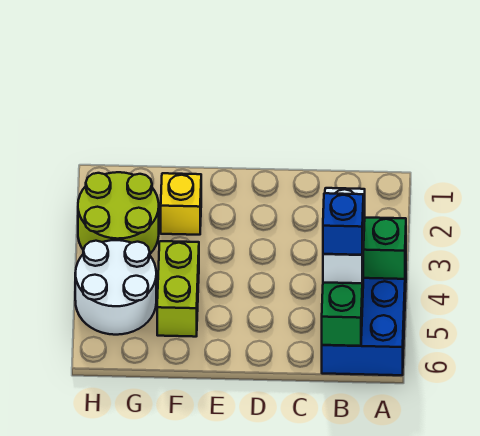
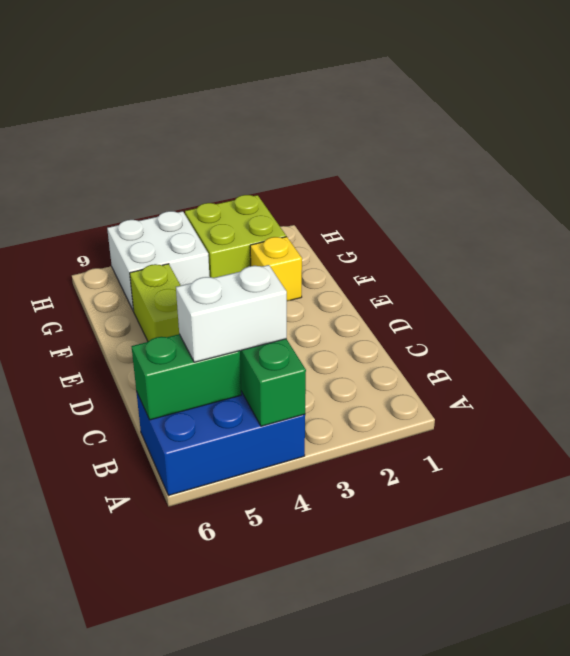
blue 1x1 brick [323,193,363,255] -> none
lime 1x2 brick [157,241,199,337] -> lime 1x2 brick turned to [130,264,181,341]
lime 2x2 round brick [78,172,159,254] -> lime 2x2 brick [185,195,286,278]
white 2x2 round brick [75,240,156,335] -> white 2x2 brick [107,211,210,311]

